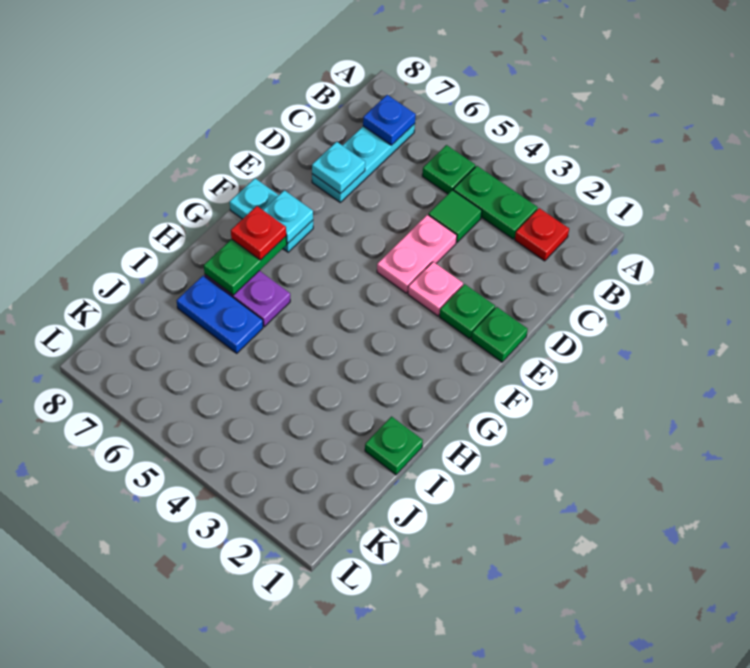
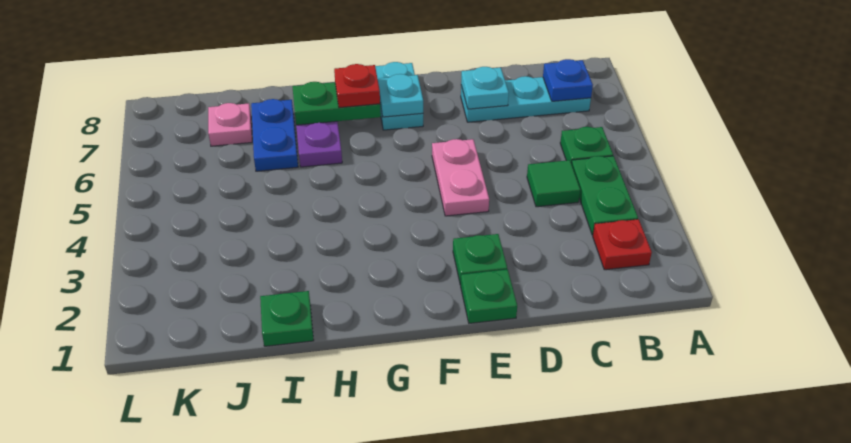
pink 1x2 plate [377,215,457,293] -> pink 1x2 plate turned to [432,139,489,216]
pink 1x1 plate [408,262,463,316] -> pink 1x1 plate moved to [208,103,252,146]

